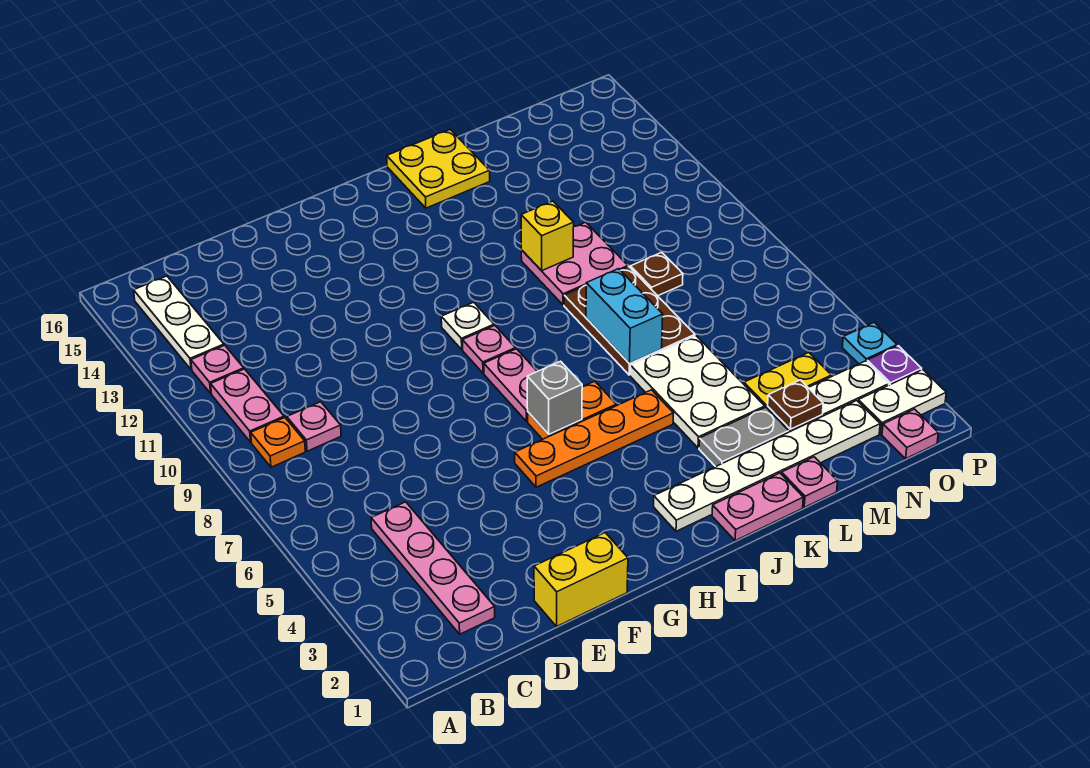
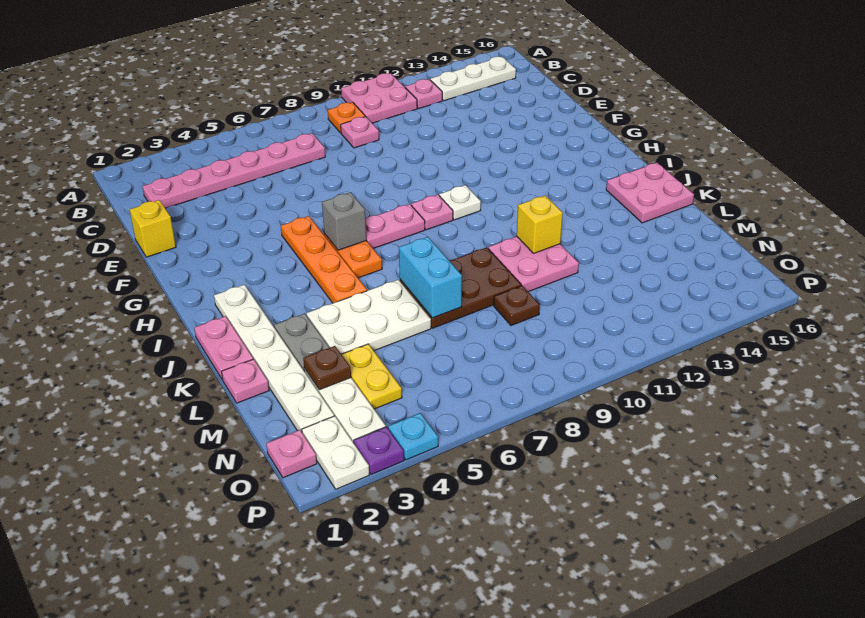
pink 1x2 plate [211,369,284,442] -> pink 2x2 plate [341,73,417,123]
pink 1x4 plate [371,502,495,634] -> pink 1x6 plate [142,133,325,208]
yellow 1x2 brick [534,533,628,626] -> yellow 1x1 brick [130,200,176,257]
yellow 2x2 plate [387,130,490,208] -> pink 2x2 plate [606,163,694,223]
cyan 1x2 brick [586,269,663,364] -> cyan 1x2 brick turned to [399,237,462,318]

